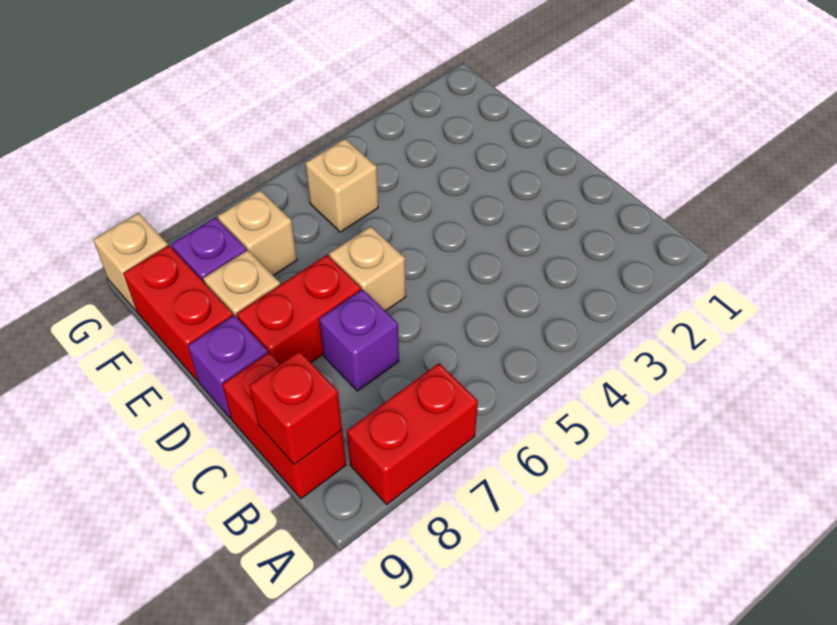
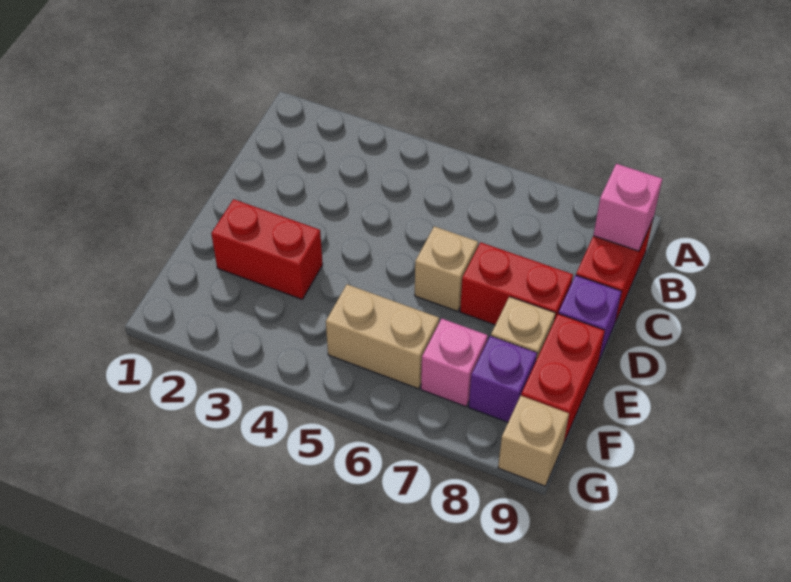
red 1x2 brick [347,363,478,504] -> red 1x2 brick moved to [211,199,323,299]
red 1x1 brick [249,351,342,465] -> pink 1x1 brick [593,164,662,251]
purple 1x1 brick [319,289,399,391] -> none
tan 1x1 brick [305,139,378,232] -> tan 1x2 brick [326,284,439,389]
tan 1x1 brick [218,190,297,276] -> pink 1x1 brick [421,319,488,406]

